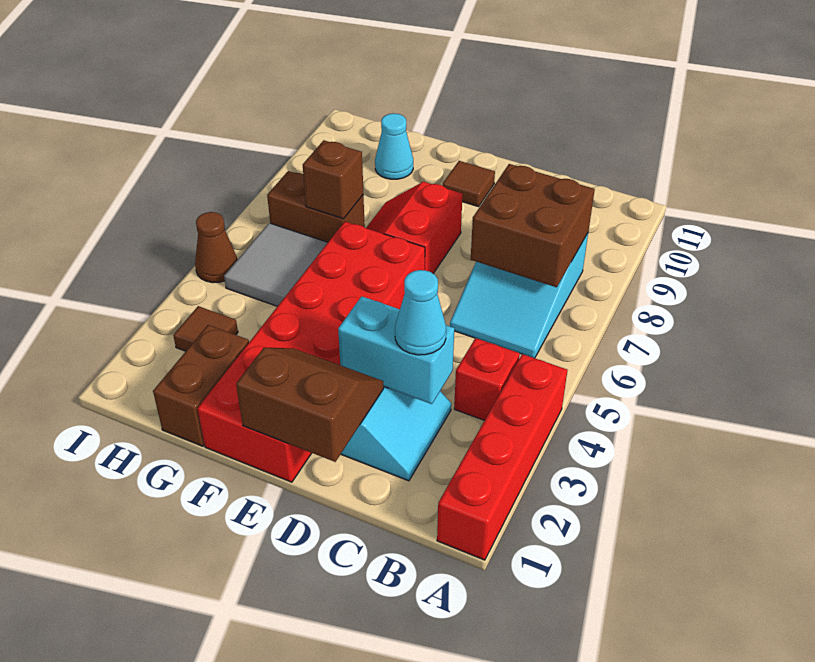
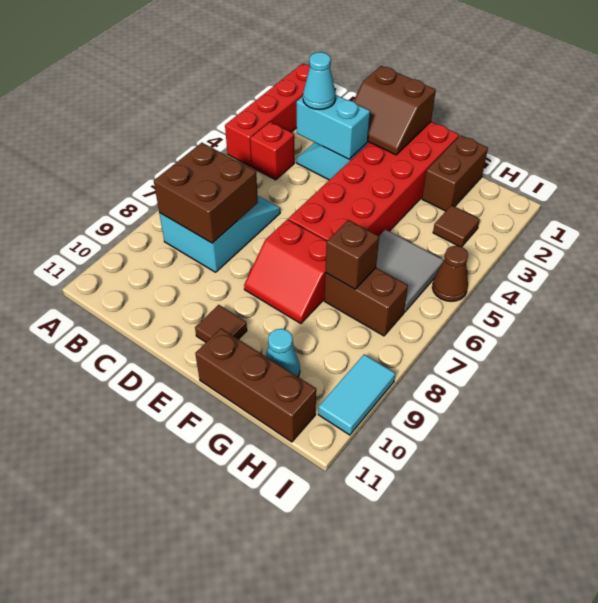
red 2x2 slope [366,182,463,273] -> red 2x2 slope turned to [244,219,327,324]
none -> brown 1x3 brick [195,328,316,442]
none -> cyan 1x2 tile [318,354,395,435]

